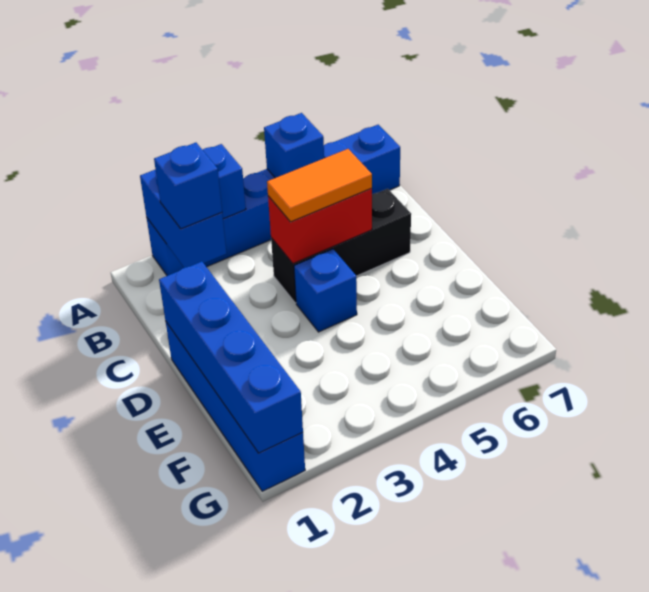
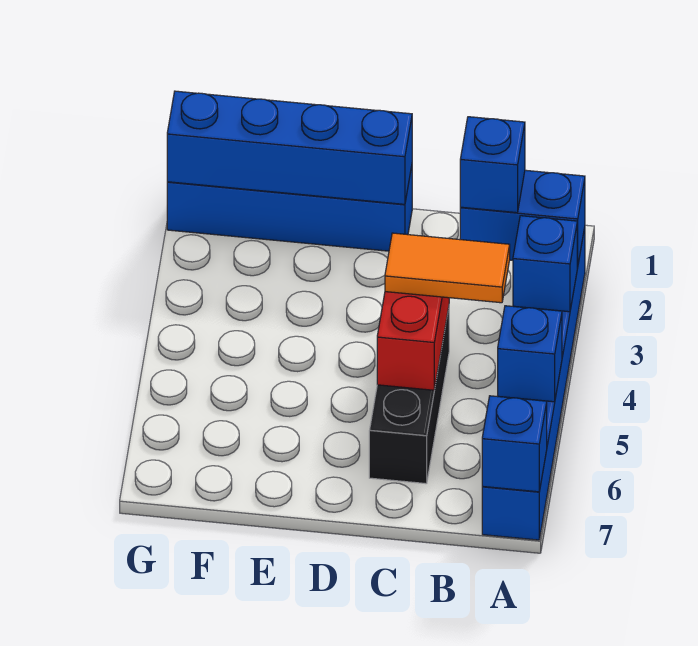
orange 1x2 tile [267,149,372,222] -> orange 1x2 tile turned to [385,233,510,303]
blue 1x1 brick [294,249,357,332] -> blue 1x1 brick moved to [482,396,547,492]

